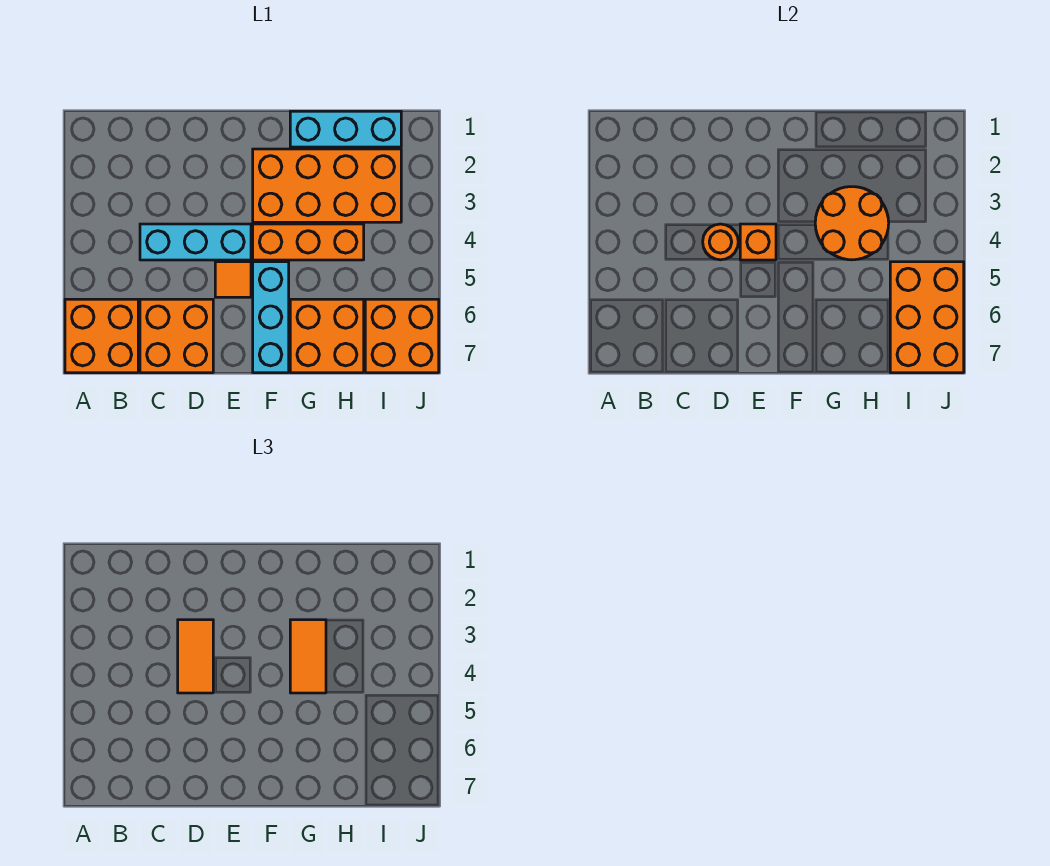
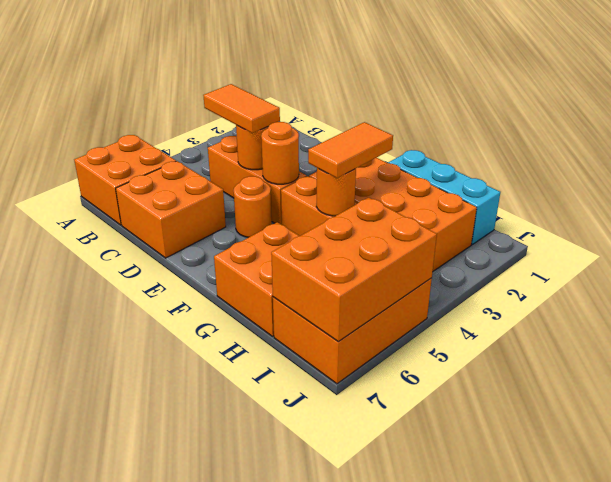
cyan 1x3 brick [140,224,251,260] -> orange 1x3 brick [208,136,307,225]
orange 1x2 tile [178,620,213,693] -> orange 1x2 tile turned to [203,84,280,133]
orange 1x1 brick [740,224,776,260] -> orange 1x1 round brick [261,122,299,184]
orange 1x1 tile [215,262,251,297] -> orange 1x1 round brick [234,176,272,238]
cyan 1x3 brick [253,262,289,373] -> none
orange 2x2 round brick [815,187,889,260] -> orange 1x1 round brick [316,168,356,216]
orange 2x2 brick [365,299,439,373] -> orange 2x3 brick [273,278,432,384]

